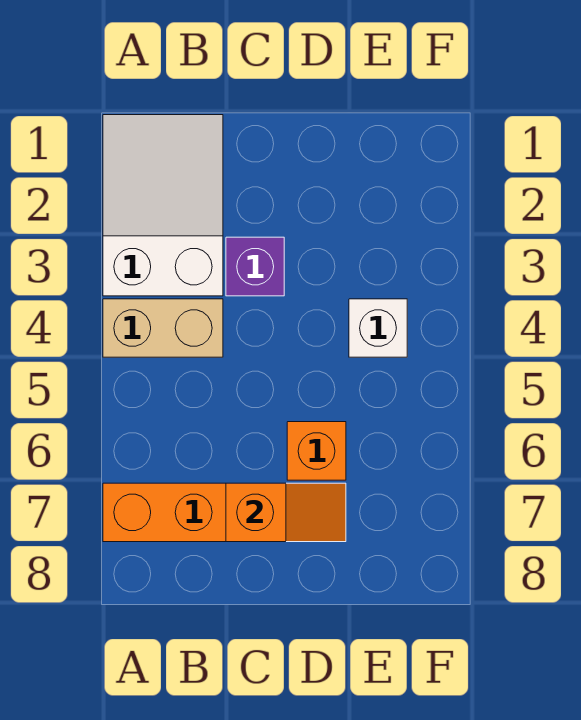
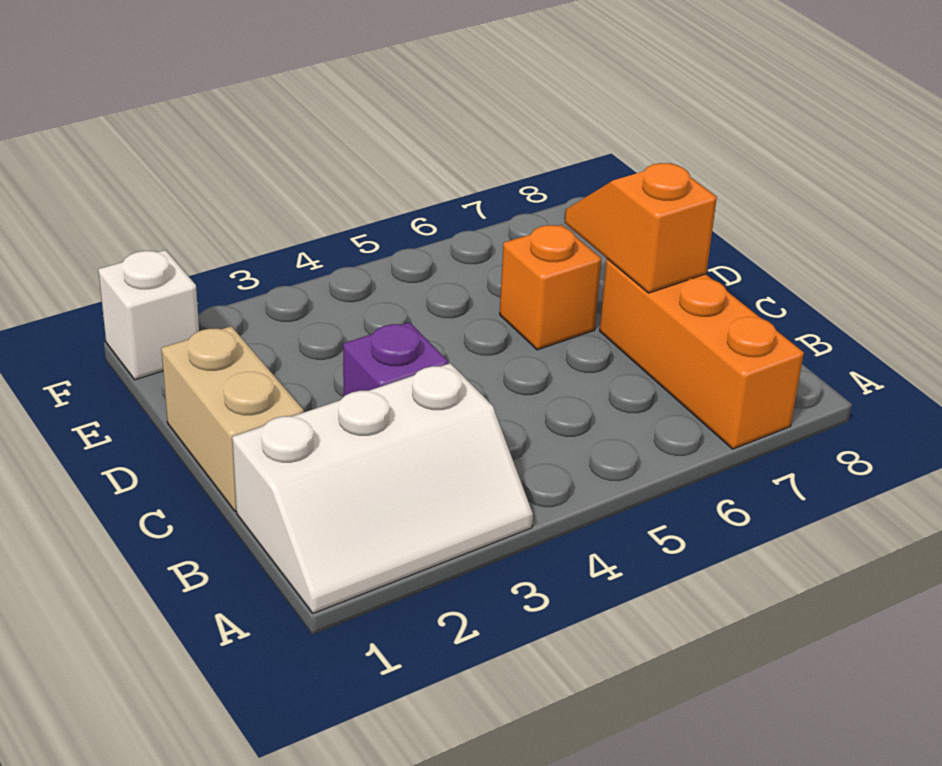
white 2x3 slope [103,115,223,296] -> white 2x3 slope turned to [232,363,533,613]
tan 1x2 brick [103,299,223,357] -> tan 1x2 brick moved to [161,326,304,511]
white 1x1 brick [349,299,407,357] -> white 1x1 brick moved to [98,250,199,380]

